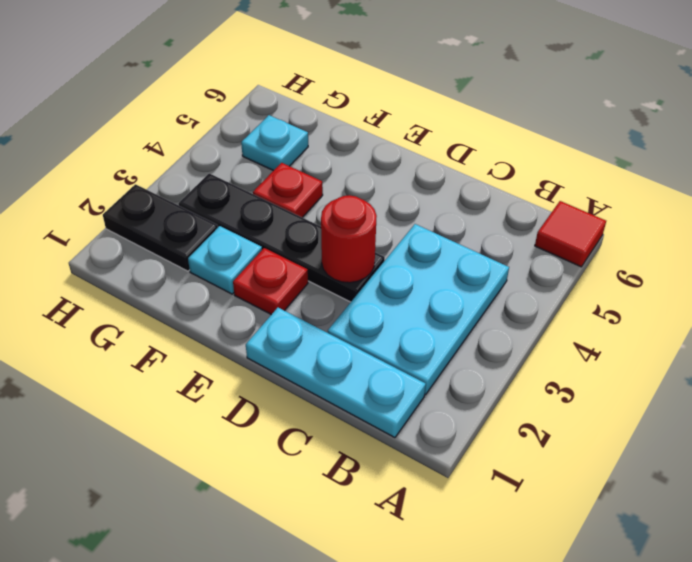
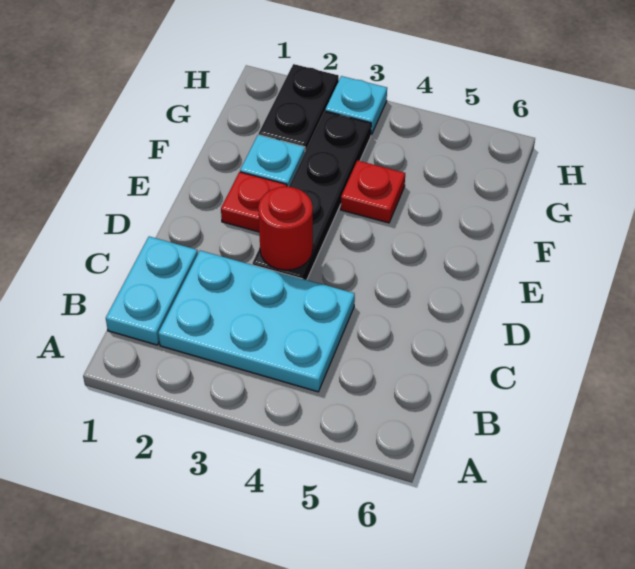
red 1x1 tile [535,201,606,267] -> none
cyan 1x3 plate [246,308,426,438] -> cyan 1x2 plate [106,236,198,345]
cyan 1x1 plate [241,115,308,171] -> cyan 1x1 plate moved to [325,76,387,135]

